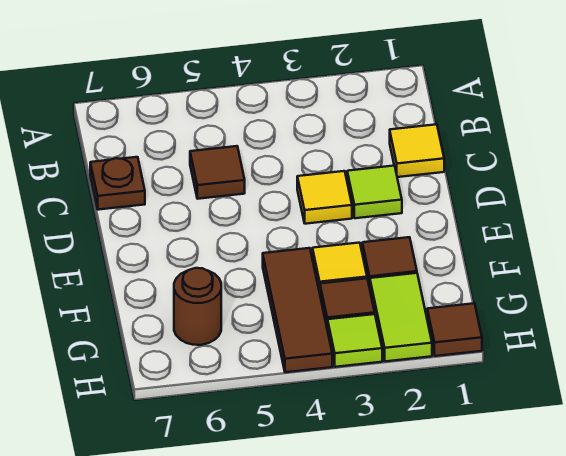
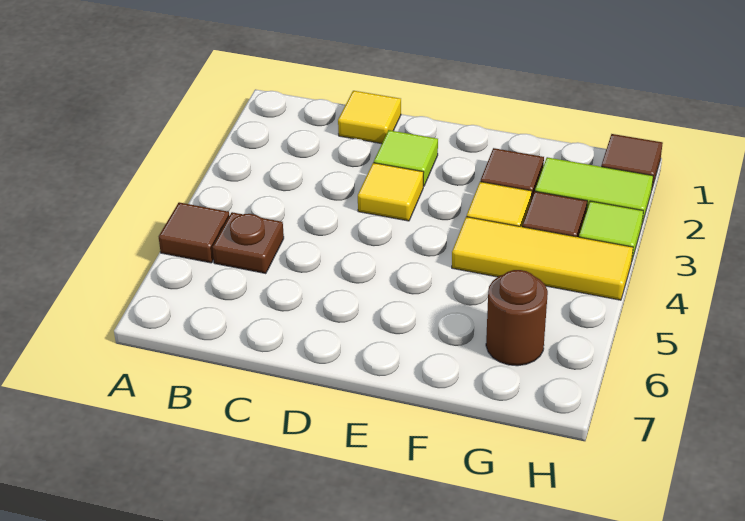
brown 1x1 tile [190,146,245,199] -> brown 1x1 tile moved to [159,202,229,263]
brown 1x1 plate [90,157,145,210] -> brown 1x1 plate moved to [213,212,284,274]
brown 1x3 tile [263,248,332,372] -> yellow 1x3 tile [452,217,633,300]

